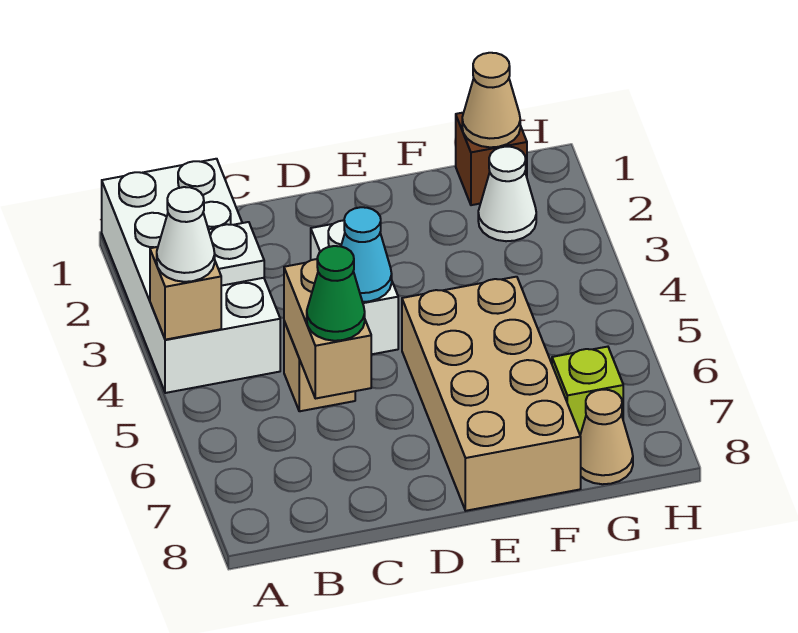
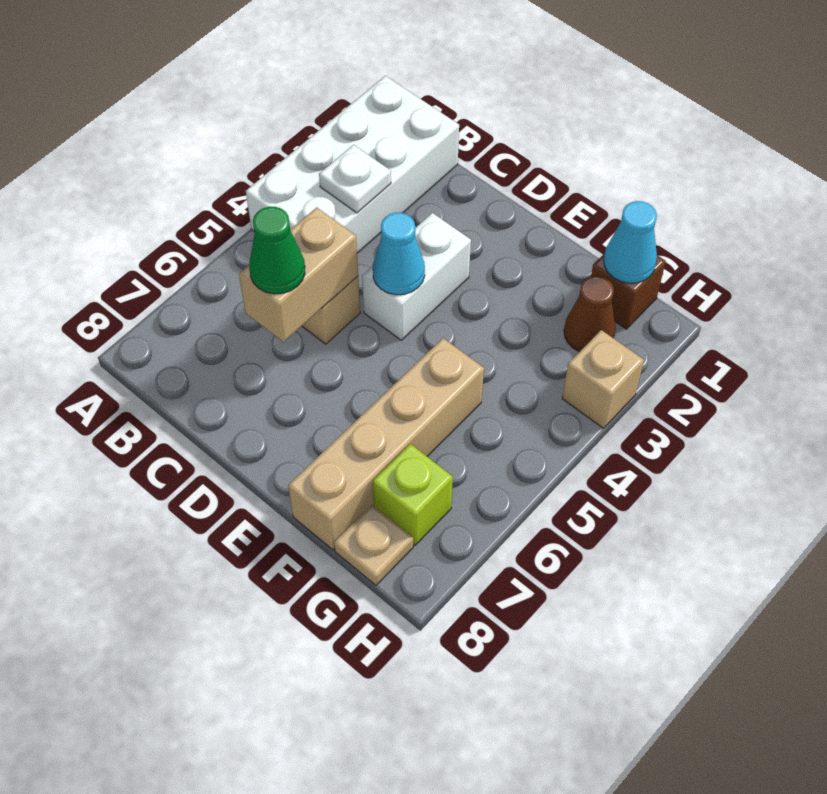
tan 1x1 brick [150,247,221,340] -> tan 1x1 brick moved to [562,330,644,428]
white 1x1 cone [157,187,215,282] -> none
tan 2x4 brick [402,277,581,511] -> tan 1x4 brick [288,338,484,550]
tan 1x1 cone [462,53,520,147] -> cyan 1x1 cone [604,201,657,283]
white 1x1 cone [478,147,536,241] -> brown 1x1 cone [564,276,616,352]
tan 1x1 cone [580,390,633,484] -> tan 1x1 plate [334,505,413,585]

